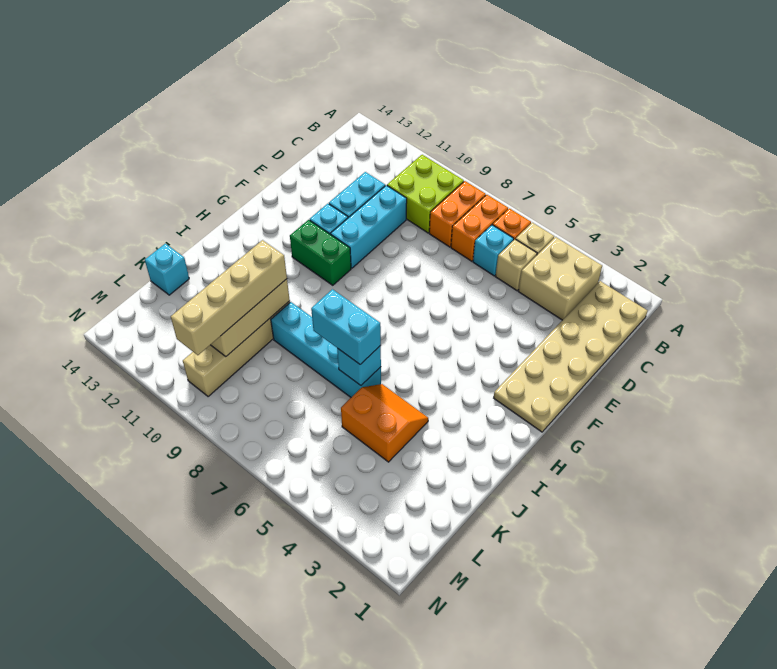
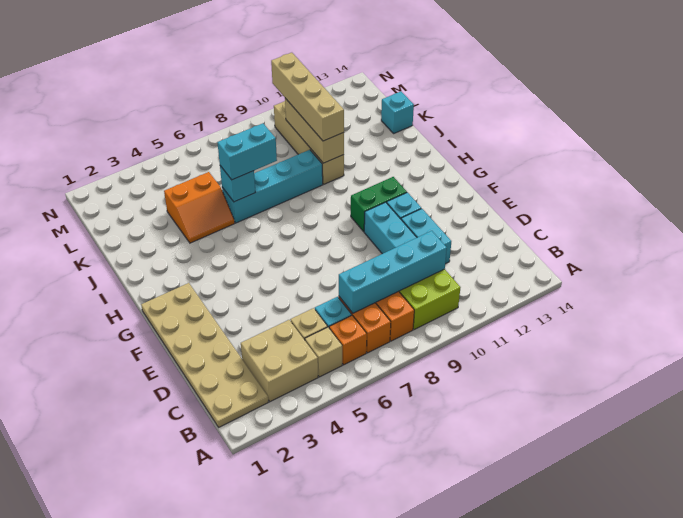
none -> cyan 1x4 brick [339,231,447,313]

